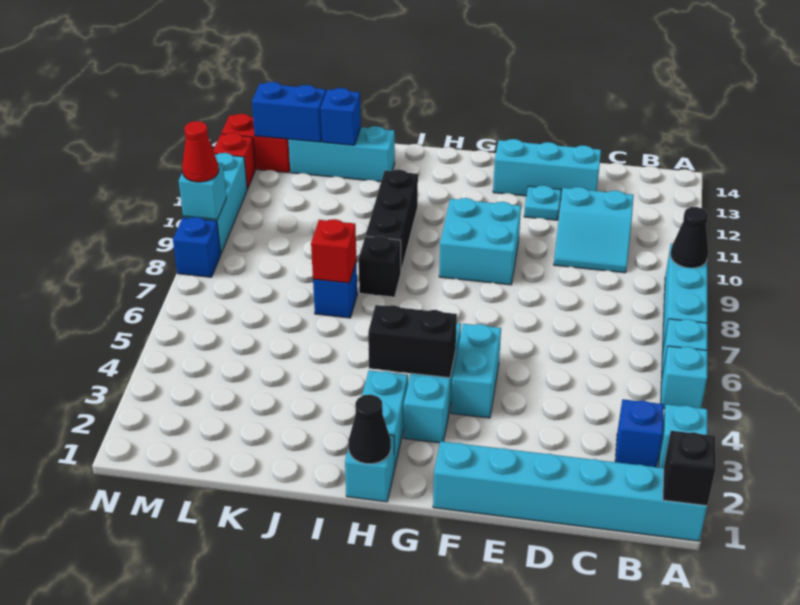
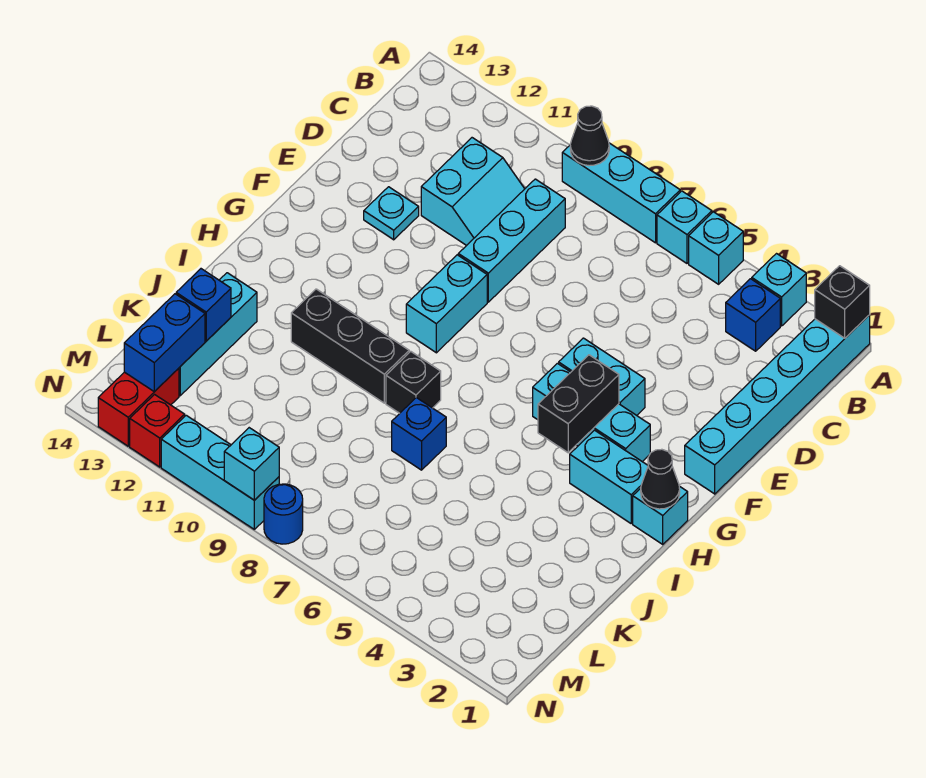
cyan 1x3 brick [493,139,601,199] -> cyan 1x3 brick moved to [458,179,565,302]
cyan 2x2 brick [439,198,521,285] -> cyan 1x2 brick [406,255,487,353]
red 1x1 brick [311,219,356,283] -> none
blue 1x1 brick [173,217,221,277] -> blue 1x1 round brick [264,484,303,544]
red 1x1 cone [182,121,219,182] -> none

